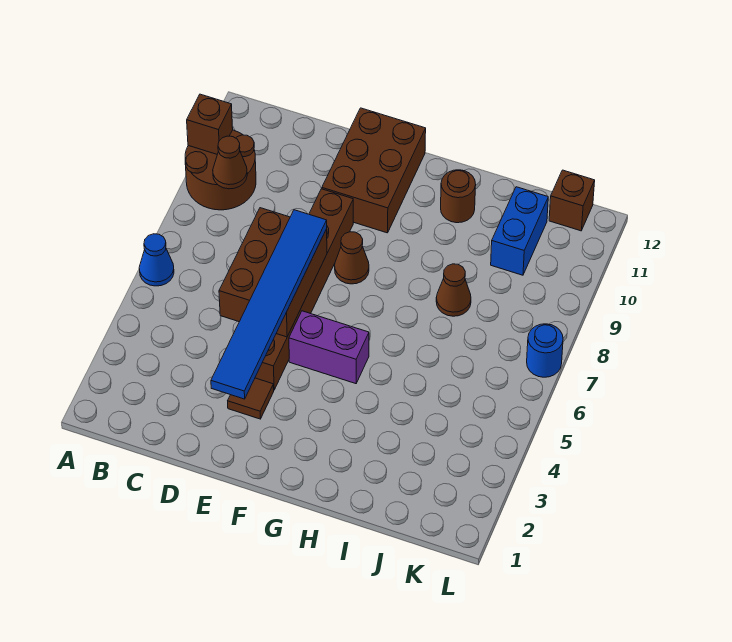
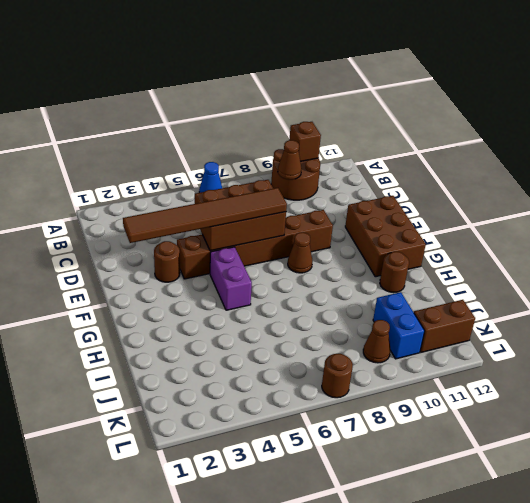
blue 1x6 tile [211,210,327,399] -> brown 1x6 tile [123,188,287,243]
brown 1x1 tile [228,378,274,419] -> brown 1x1 round brick [154,241,180,282]
brown 2x3 brick [322,108,426,233] -> brown 2x3 brick turned to [345,196,426,277]
brown 1x1 cone [436,264,471,316] -> brown 1x1 cone moved to [363,320,390,363]
blue 1x2 brick [491,187,548,275] -> blue 1x2 brick turned to [373,292,425,359]
brown 1x1 brick [549,170,595,231] -> brown 1x2 brick [414,300,475,352]
blue 1x1 round brick [527,324,563,377] -> brown 1x1 round brick [322,354,353,398]

